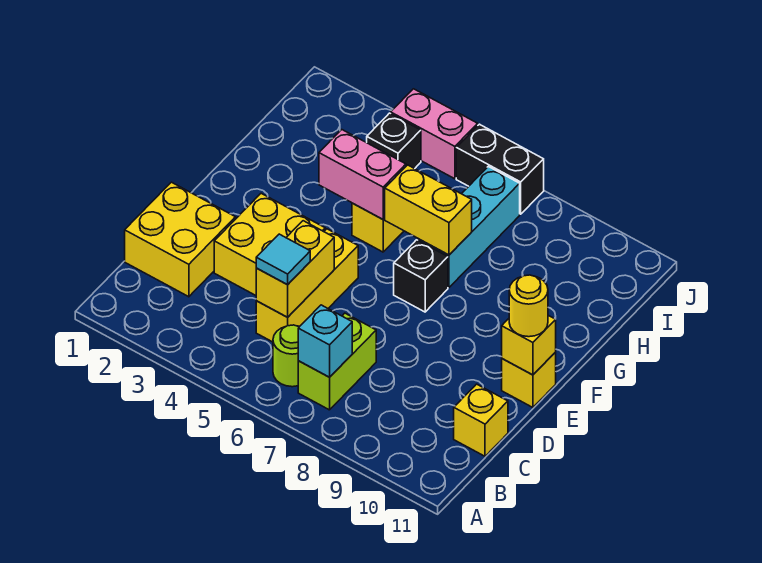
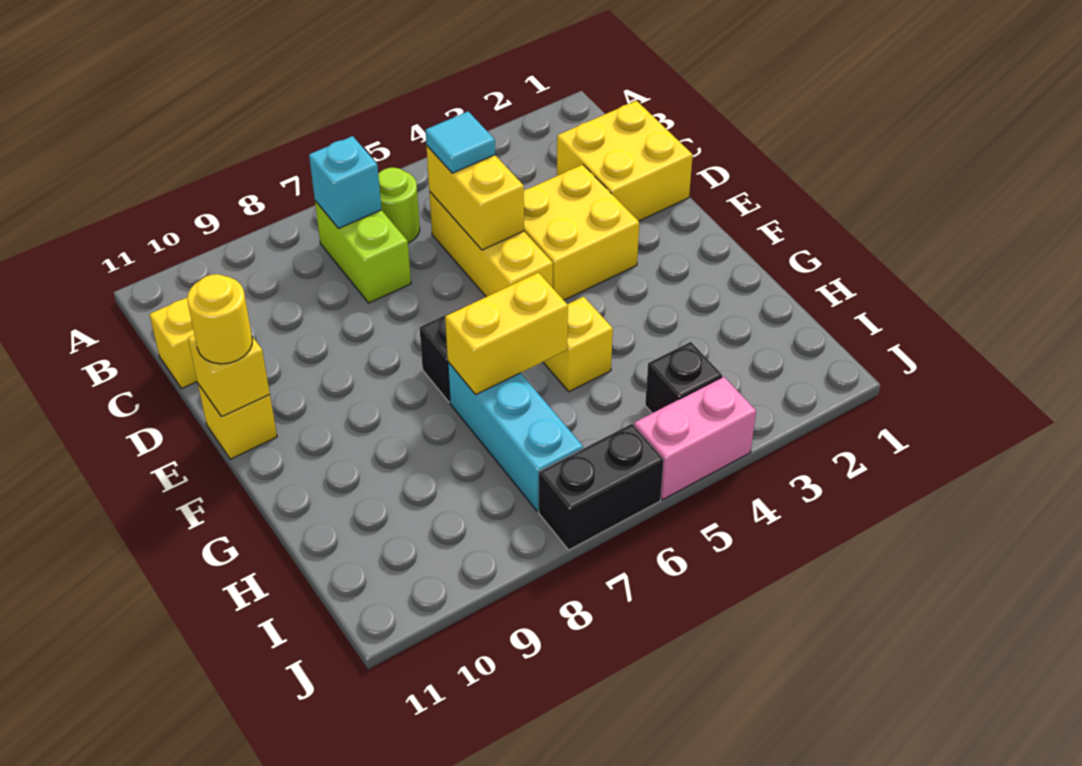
pink 1x2 brick [319,130,406,219] -> none

